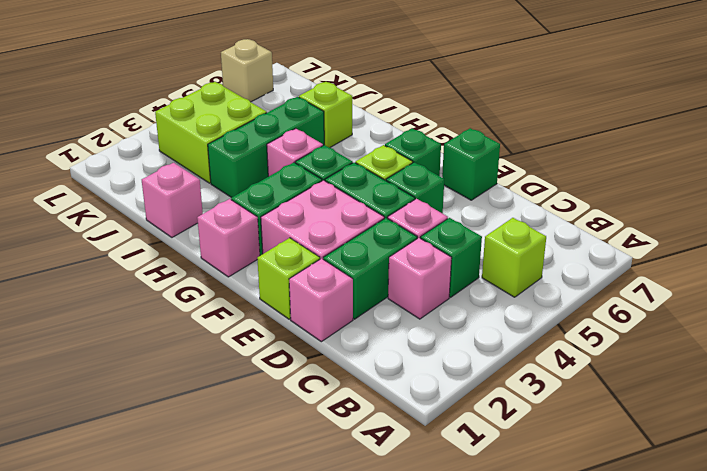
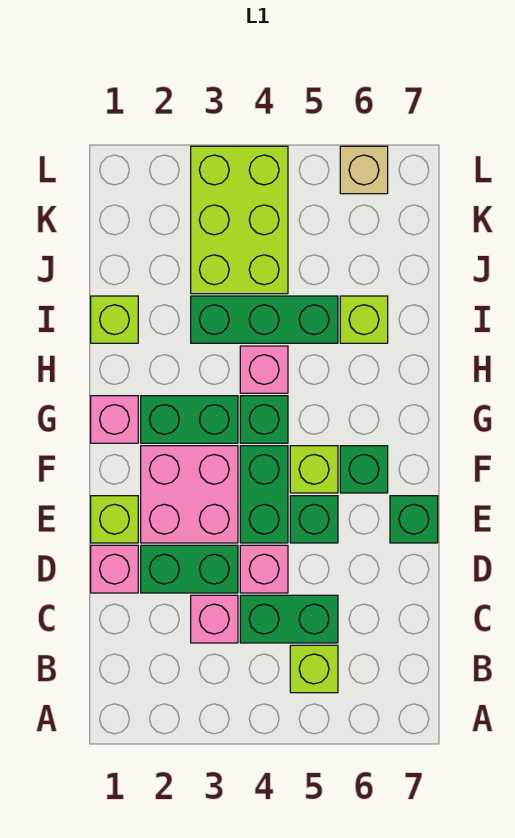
green 1x1 brick [420,218,482,297] -> green 1x2 brick [240,595,338,643]
pink 1x1 brick [142,163,203,237] -> lime 1x1 brick [91,296,138,343]
lime 2x2 brick [155,82,267,183] -> lime 2x3 brick [191,146,288,294]

